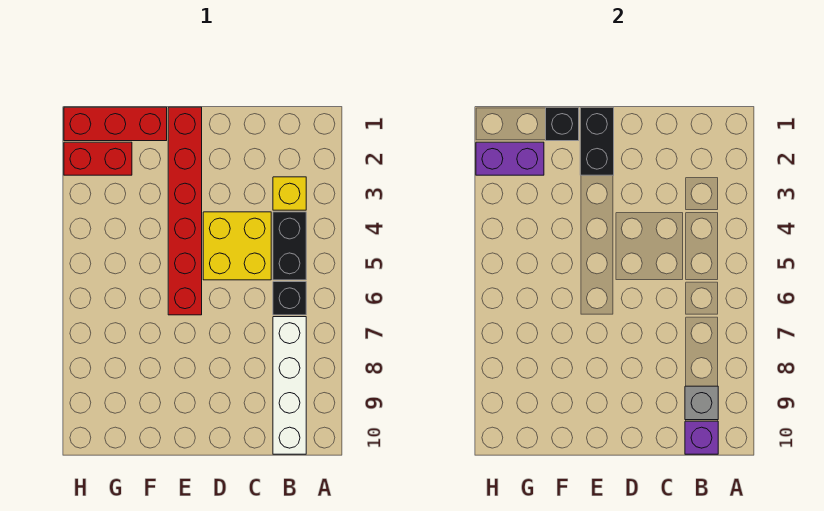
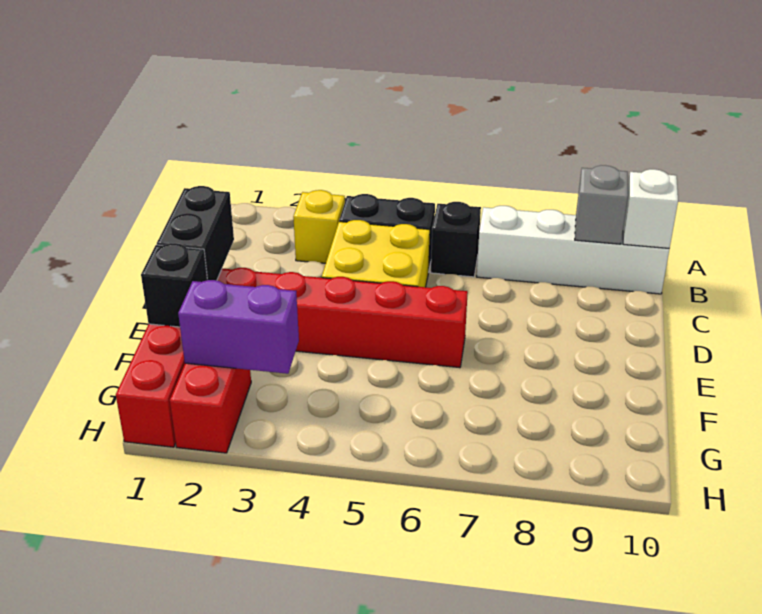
purple 1x1 brick [685,421,718,454] -> white 1x1 brick [623,169,678,248]
black 1x2 brick [580,107,614,175] -> black 1x2 brick turned to [157,186,234,280]
purple 1x2 brick [476,142,544,175] -> purple 1x2 brick turned to [178,280,299,374]

